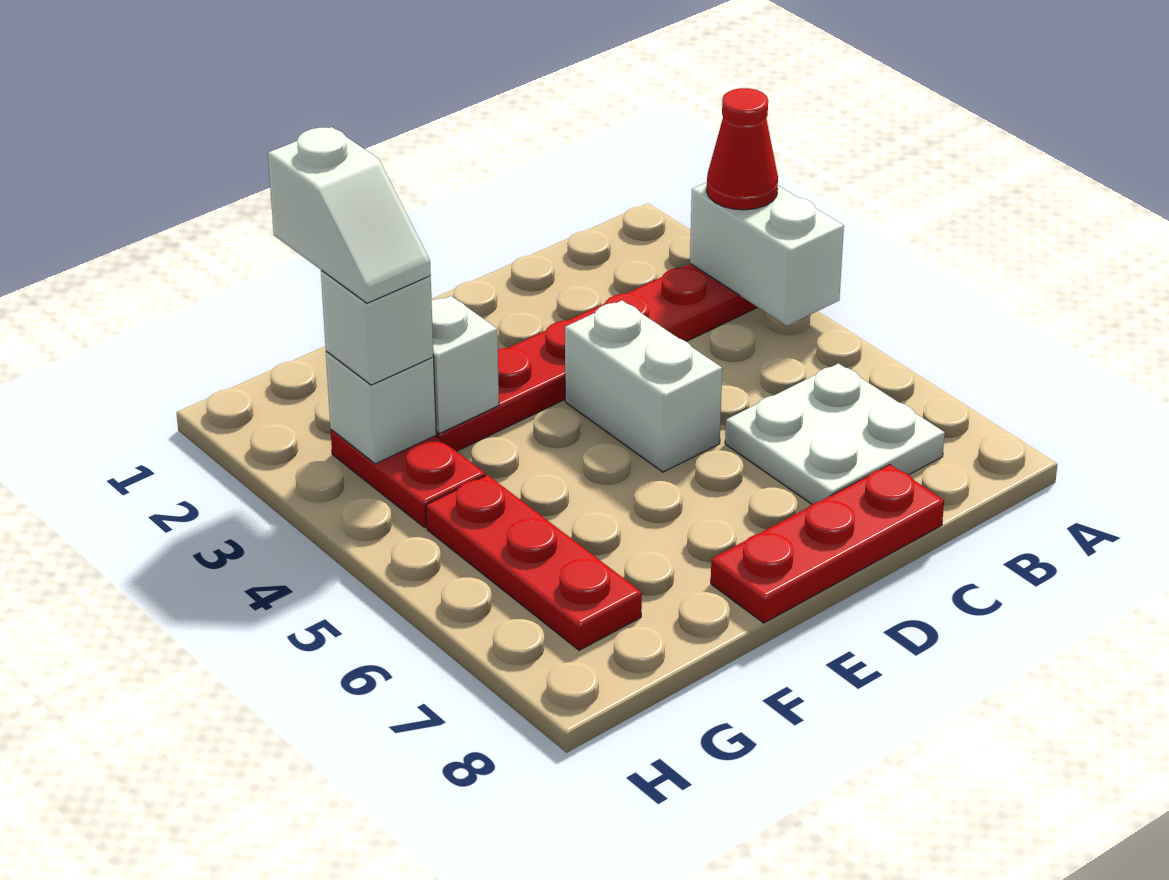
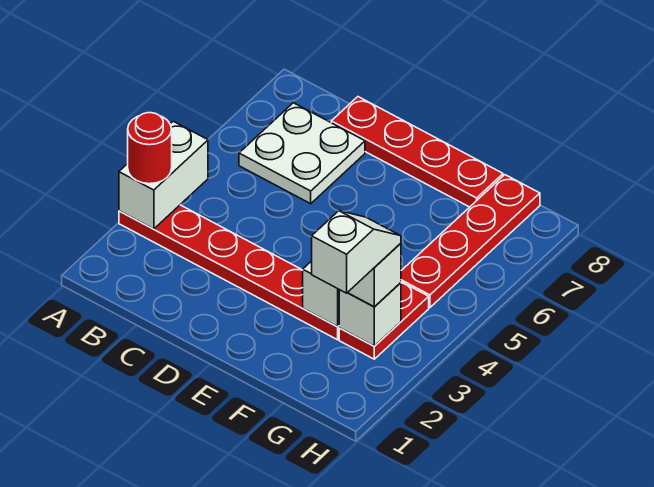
red 1x1 cone [707,88,778,210] -> red 1x1 round brick [128,113,172,184]
red 1x3 plate [711,465,944,623] -> red 1x4 plate [331,97,503,207]
white 1x2 brick [565,300,722,472] -> none
red 1x3 plate [426,475,642,650] -> red 1x4 plate [401,175,540,308]

